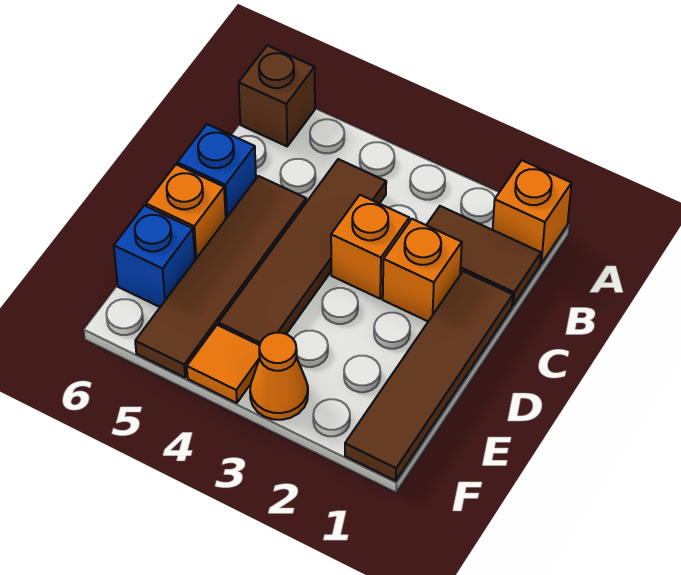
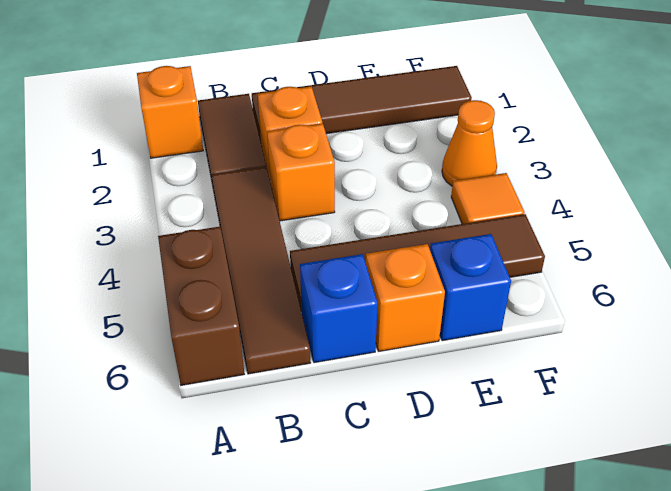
brown 1x1 brick [239,45,315,146] -> brown 1x2 brick [158,227,244,385]
brown 1x4 tile [218,159,386,345] -> brown 1x4 tile turned to [212,167,311,374]

